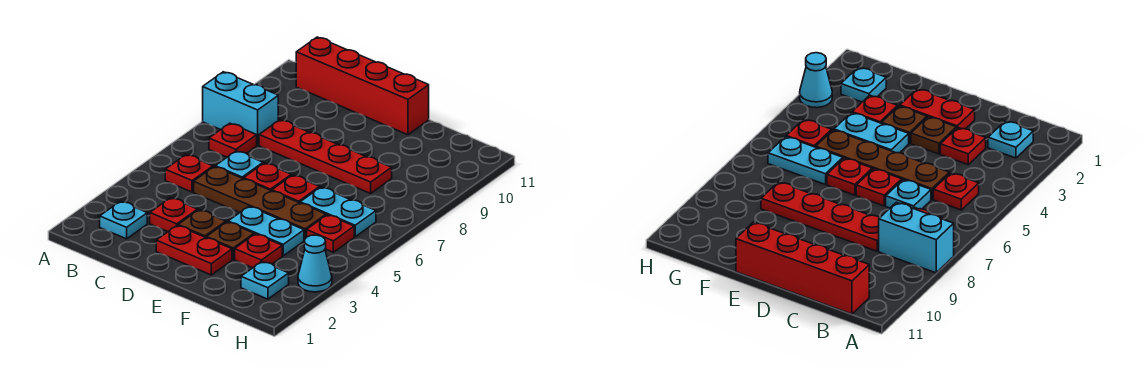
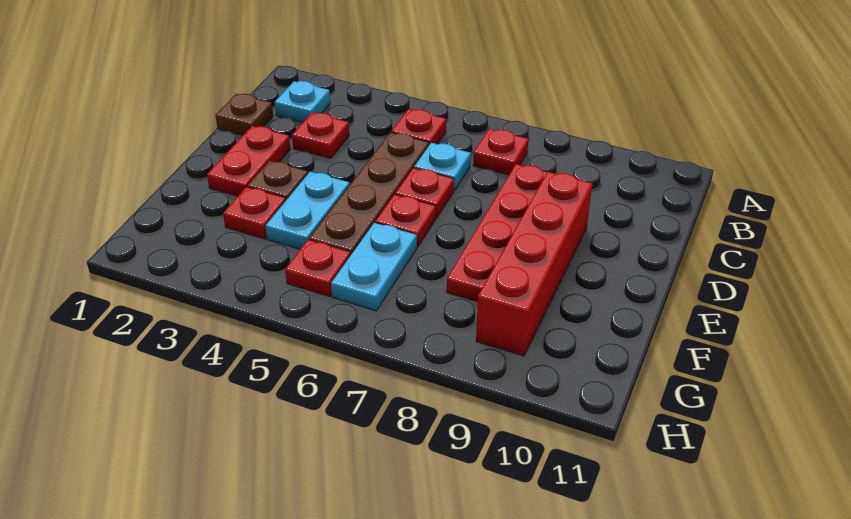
cyan 1x2 brick [203,72,278,145] -> none
red 1x4 brick [296,37,429,135] -> red 1x4 brick moved to [476,172,592,356]
brown 1x1 plate [178,210,226,237] -> brown 1x1 plate moved to [215,94,273,135]
cyan 1x1 plate [241,262,289,299] -> none
cyan 1x1 cone [298,235,332,292] -> none

